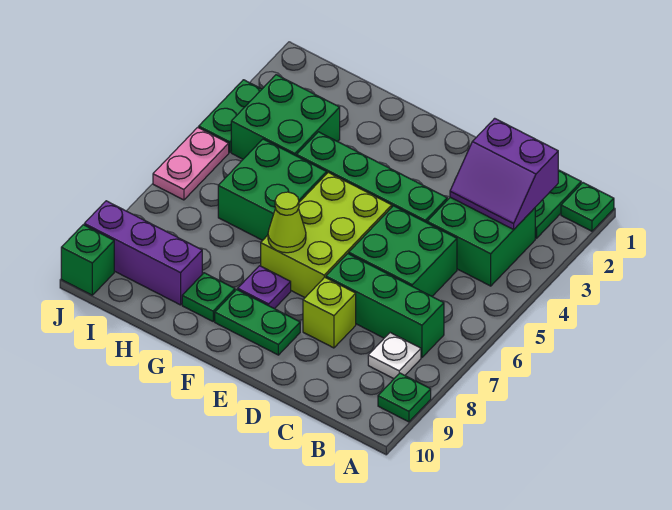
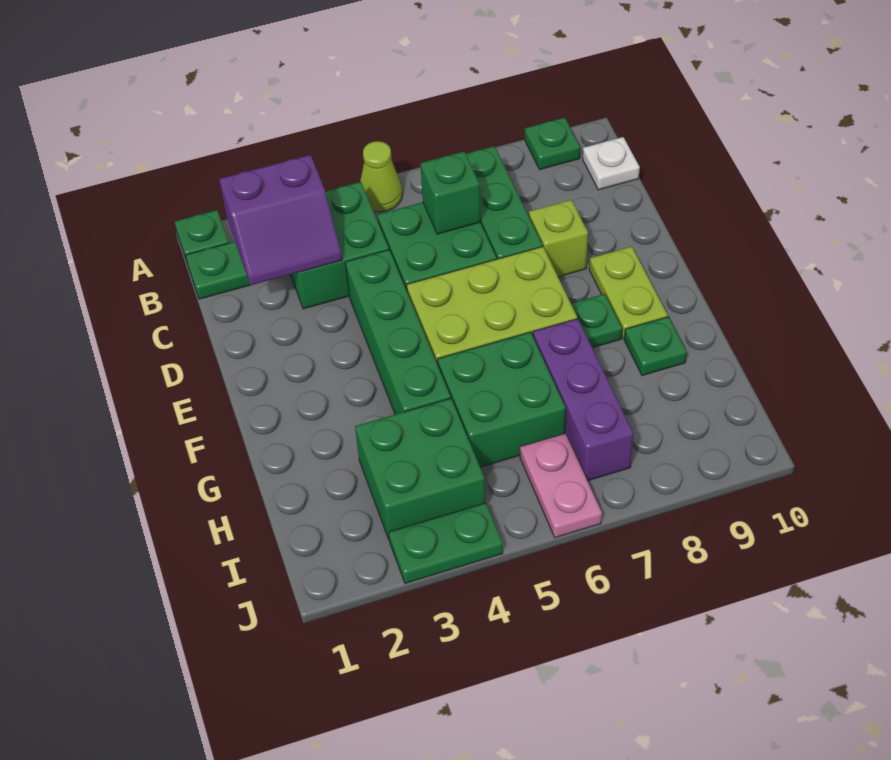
purple 2x2 slope [450,118,558,229] -> purple 2x2 slope turned to [219,155,342,285]
white 1x1 plate [368,333,421,379] -> white 1x1 plate moved to [583,137,640,190]
green 1x2 plate [215,289,300,355] -> lime 1x2 plate [589,246,668,339]
lime 1x1 cone [268,192,306,253] -> lime 1x1 cone moved to [360,141,402,212]
purple 1x1 plate [238,266,291,309] -> green 1x1 plate [571,294,622,348]
purple 1x3 brick [84,201,202,305] -> purple 1x3 brick moved to [533,319,633,481]
pink 1x2 plate [153,127,229,200] -> pink 1x2 plate turned to [520,433,602,538]
green 1x1 brick [61,225,114,295] -> green 1x1 brick moved to [421,152,481,234]

